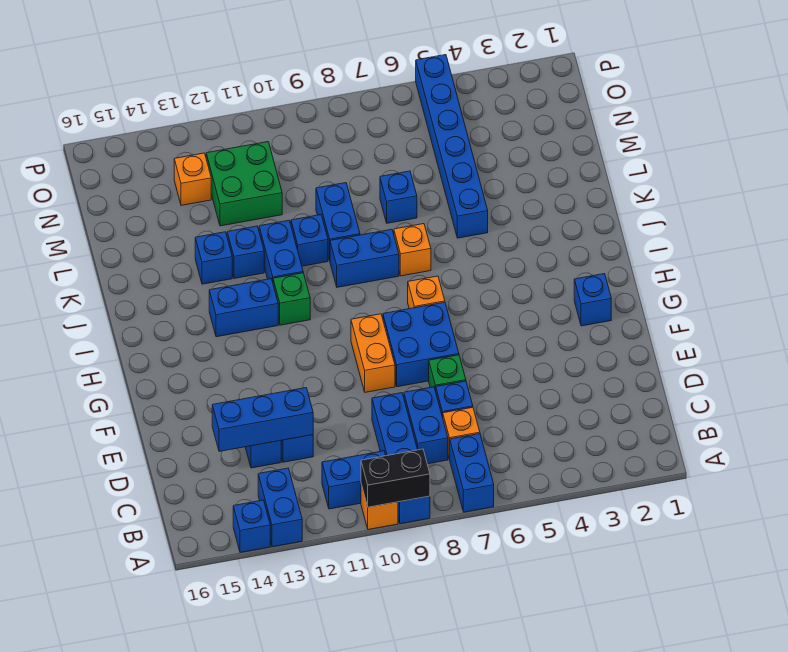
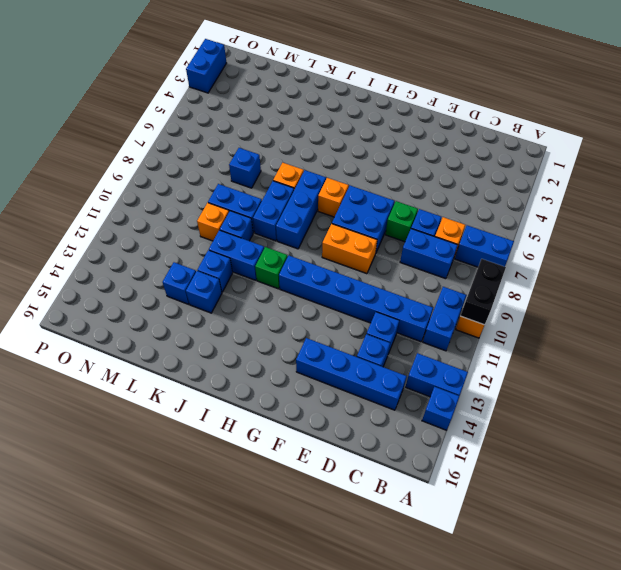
blue 1x4 brick [372,393,430,524] -> blue 1x4 brick moved to [296,338,407,410]
blue 1x3 brick [212,388,313,451] -> blue 1x3 brick moved to [276,170,326,249]
blue 1x1 brick [574,274,611,326] -> blue 1x1 brick moved to [163,262,196,304]
blue 1x2 brick [209,279,278,337] -> blue 1x2 brick moved to [186,39,226,93]
blue 1x6 brick [416,55,488,238] -> blue 1x6 brick moved to [279,255,433,342]
green 2x2 brick [206,142,282,226] -> none
orange 1x1 brick [174,153,211,205] -> orange 1x1 brick moved to [197,203,229,241]

